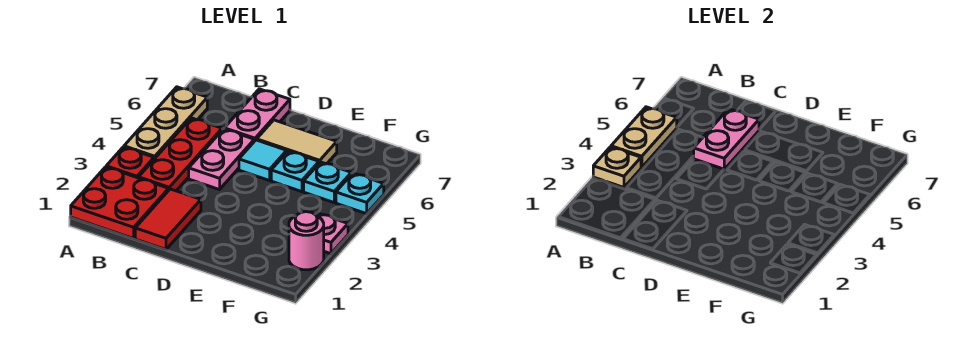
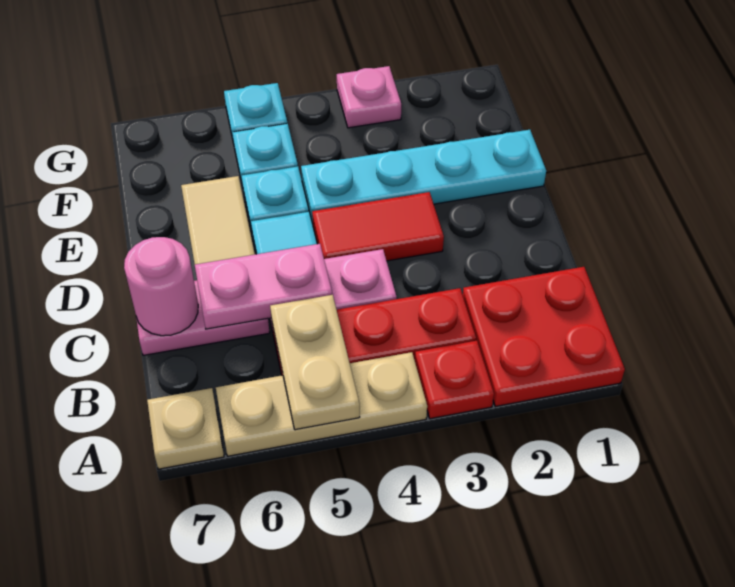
tan 1x1 plate [593,147,641,187] -> tan 1x1 plate moved to [147,388,224,469]
tan 1x2 plate [611,107,677,167] -> tan 1x2 plate turned to [270,295,360,430]
red 1x2 tile [135,189,201,250] -> red 1x2 tile moved to [312,192,444,261]
none -> cyan 1x4 plate [301,130,546,224]
pink 1x1 round brick [289,212,324,270] -> pink 1x1 round brick moved to [124,237,198,336]

